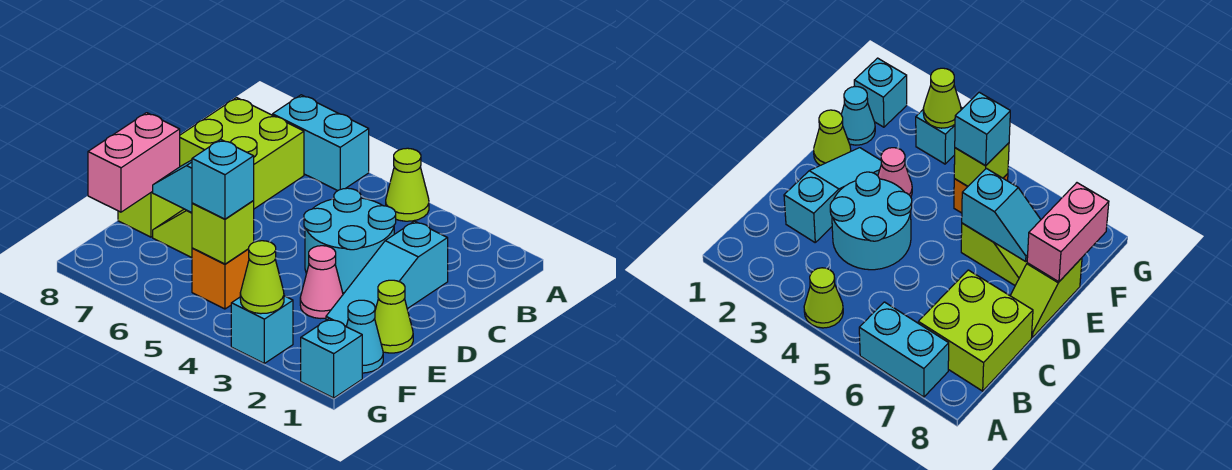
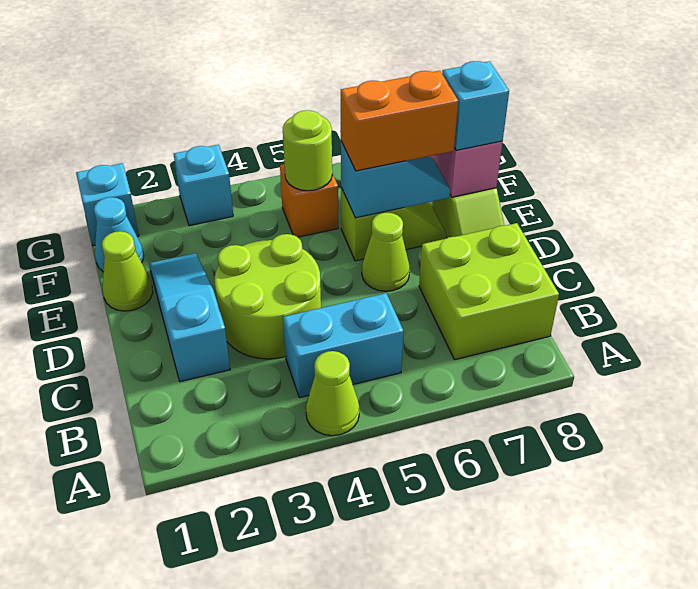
cyan 1x2 brick [273,95,369,191] -> cyan 1x2 brick moved to [283,293,404,398]
cyan 2x2 round brick [304,188,396,293] -> lime 2x2 round brick [215,234,321,359]
pink 1x1 cone [300,246,343,318] -> none
none -> orange 1x2 brick [341,71,458,171]
lime 1x1 brick [192,201,254,264] -> lime 1x1 round brick [283,110,332,191]
cyan 1x1 brick [192,139,254,219] -> cyan 1x1 brick moved to [442,61,509,150]
lime 1x1 cone [240,241,284,314] -> lime 1x1 cone moved to [362,213,410,291]

